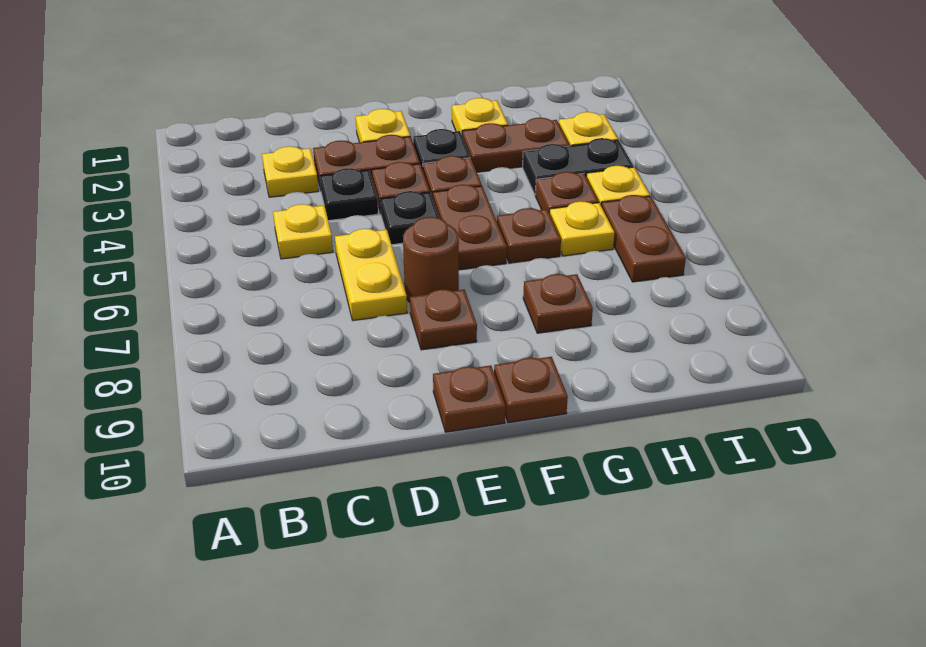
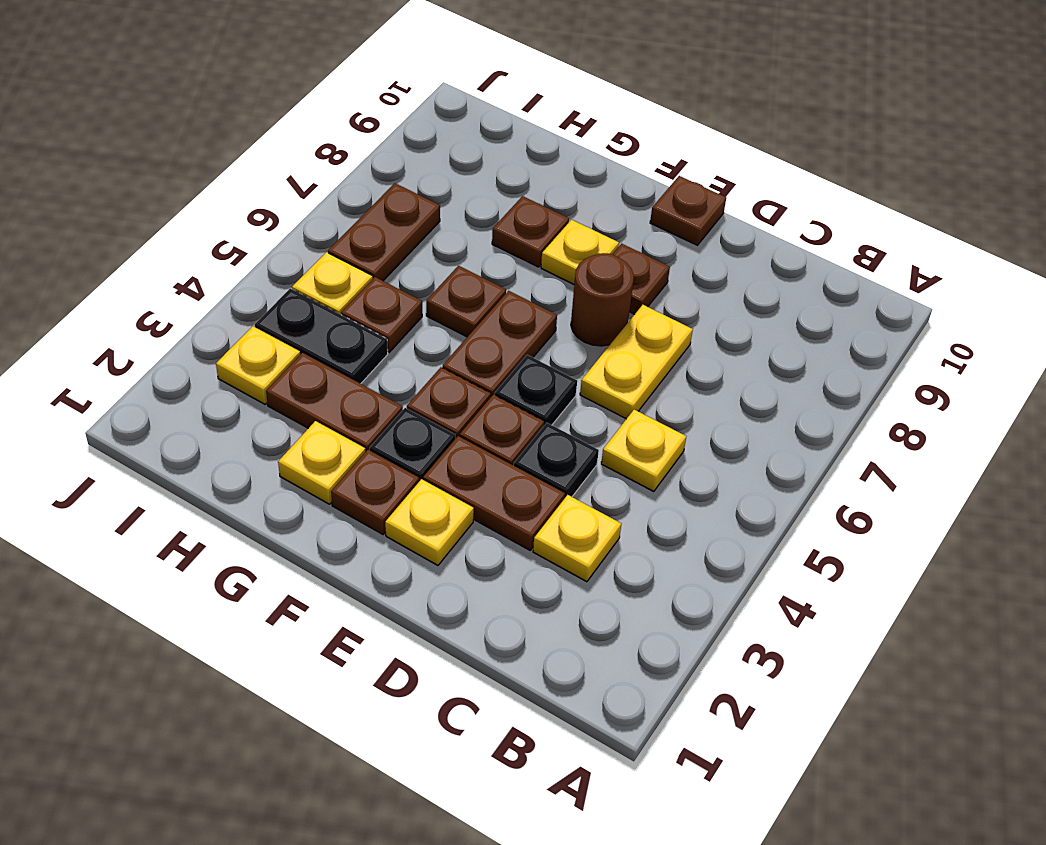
brown 1x1 plate [494,357,568,423] -> brown 1x1 plate moved to [331,450,419,534]
yellow 1x1 plate [550,201,615,256] -> yellow 1x1 plate moved to [541,220,619,284]

